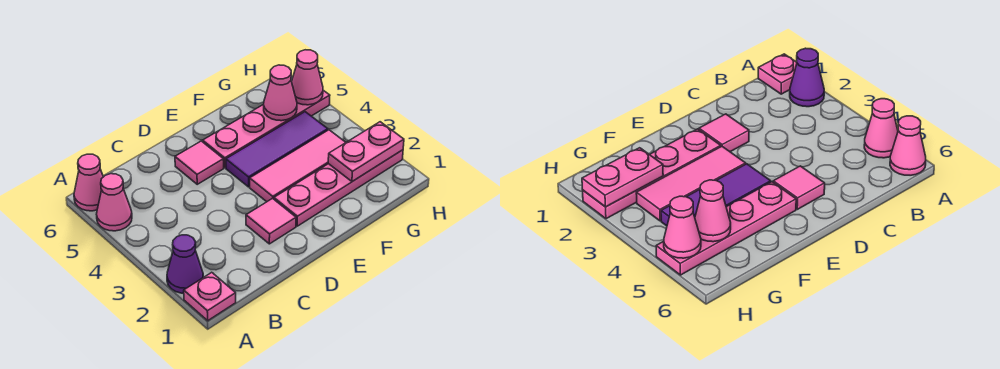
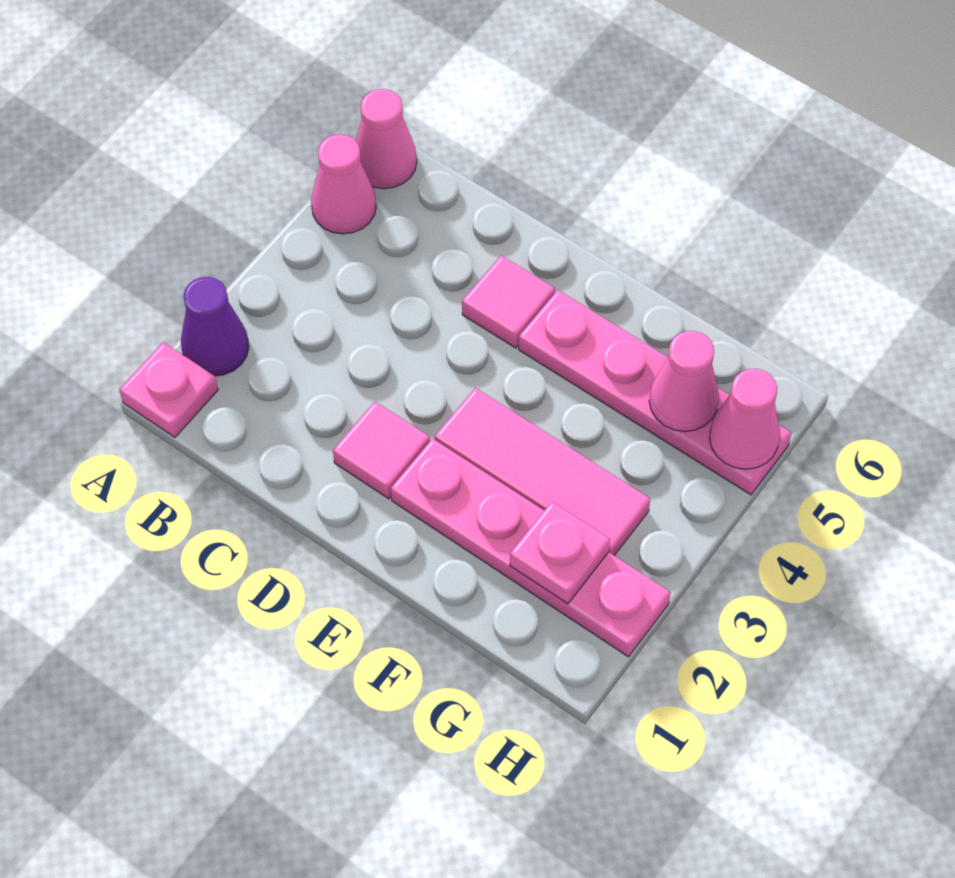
purple 1x3 tile [226,112,328,187] -> none
pink 1x2 plate [328,122,404,182] -> pink 1x1 plate [510,502,610,604]

